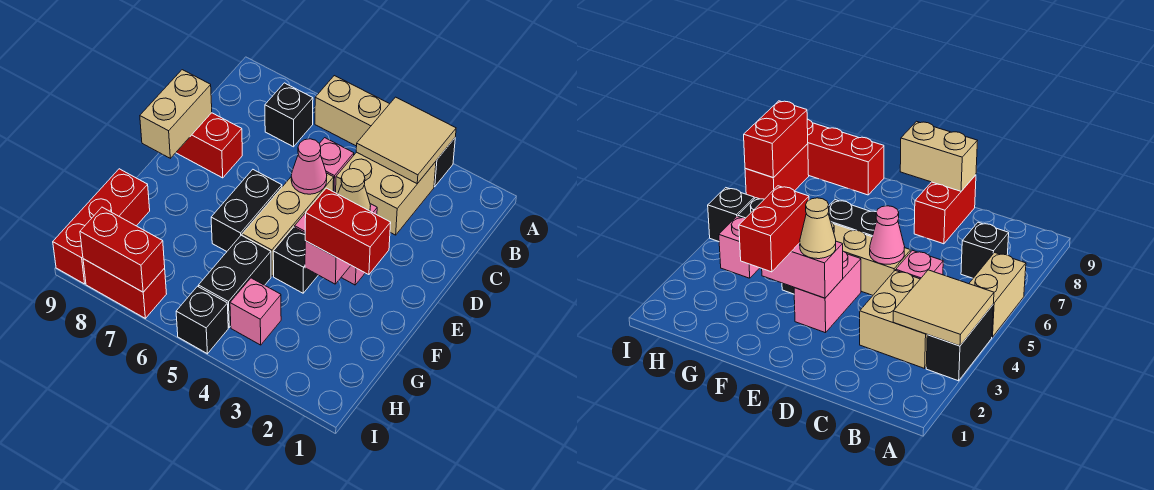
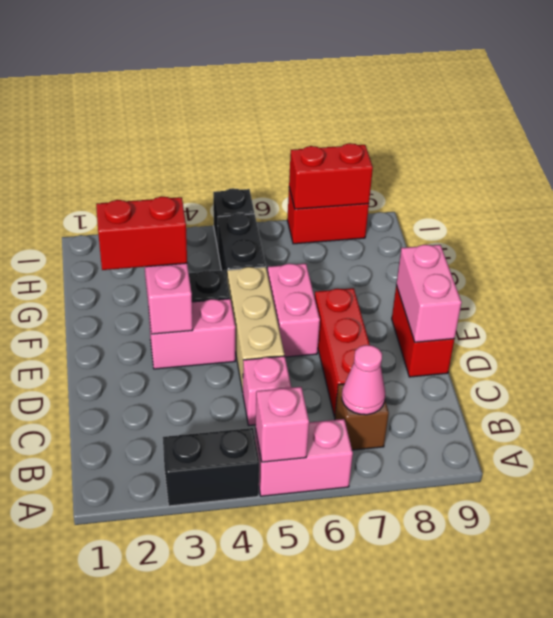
tan 2x2 tile [356,97,456,184] -> none
tan 1x2 brick [315,76,389,146] -> pink 1x2 brick [255,419,353,496]
tan 2x2 brick [336,152,436,235] -> none
black 1x1 brick [265,83,313,147] -> brown 1x1 brick [335,384,389,450]
pink 1x1 cone [291,139,327,194] -> pink 1x1 cone moved to [342,345,385,415]
red 1x2 brick [176,113,242,178] -> red 1x2 brick turned to [392,285,454,377]
tan 1x2 brick [140,70,212,158] -> pink 1x2 brick [396,245,462,342]
tan 1x1 cone [338,169,370,211] -> none
black 1x2 brick [211,170,282,251] -> pink 1x2 brick [268,264,320,357]
red 1x3 brick [53,169,150,284] -> red 1x3 brick moved to [315,288,370,417]
pink 1x1 brick [230,278,281,345] -> pink 1x1 brick moved to [256,387,309,462]

